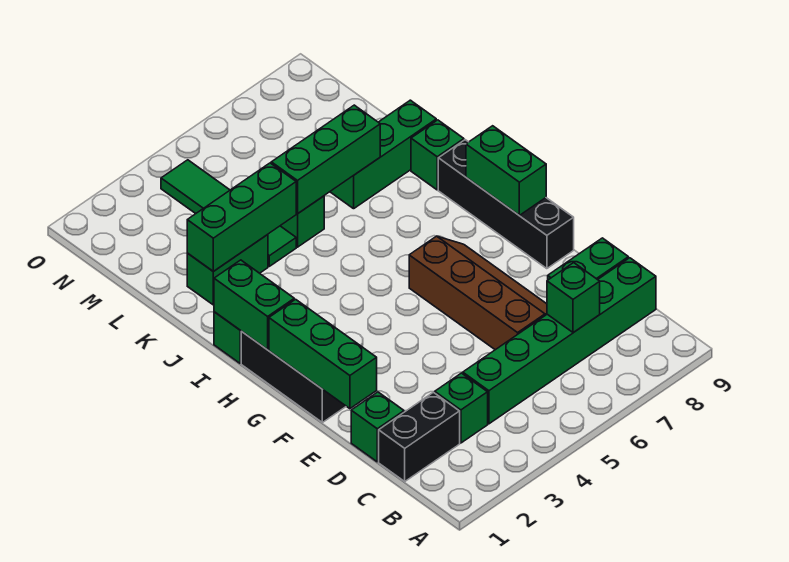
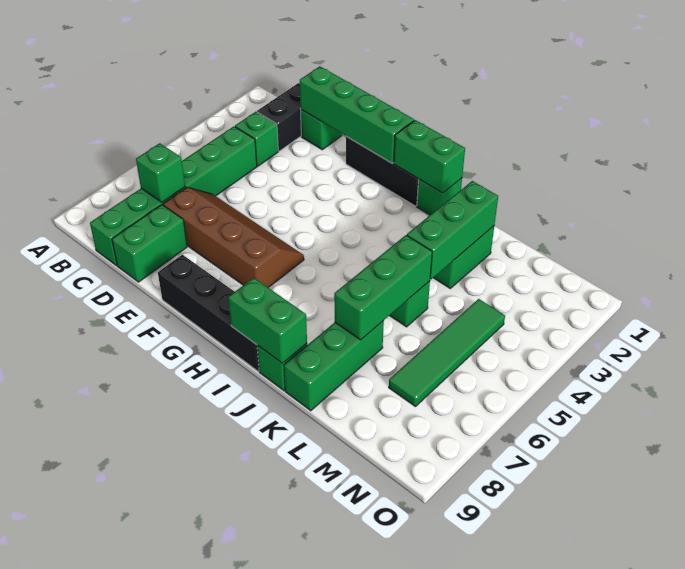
brown 2x4 slope [409,236,547,350] -> brown 2x4 slope turned to [163,187,304,288]
green 1x3 brick [269,299,377,409] -> green 1x4 brick [300,66,414,163]
green 1x2 brick [466,126,546,215] -> green 1x2 brick moved to [228,278,307,364]
green 1x4 tile [161,160,296,266] -> green 1x4 tile turned to [389,299,505,407]

